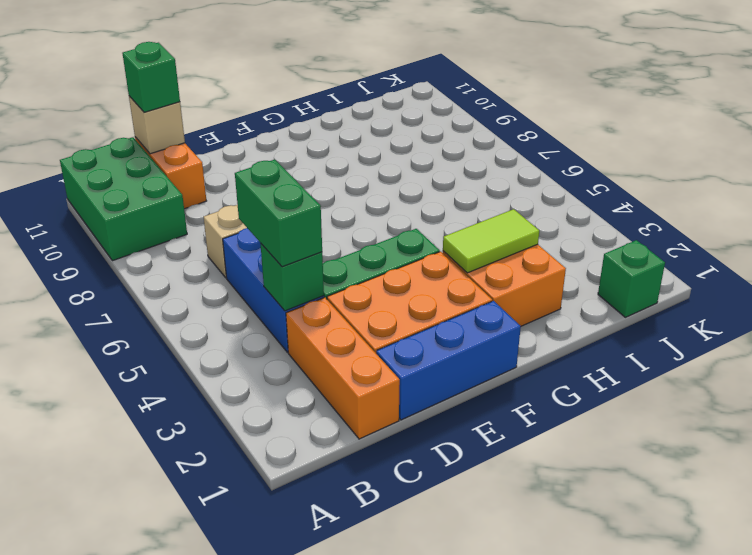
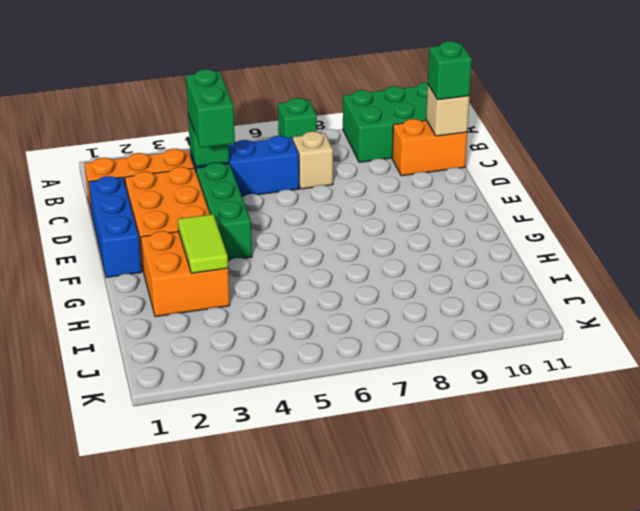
green 1x2 brick [235,160,322,267] -> green 1x2 brick turned to [186,69,235,148]
green 1x1 brick [598,240,665,317] -> green 1x1 brick moved to [278,98,317,140]

